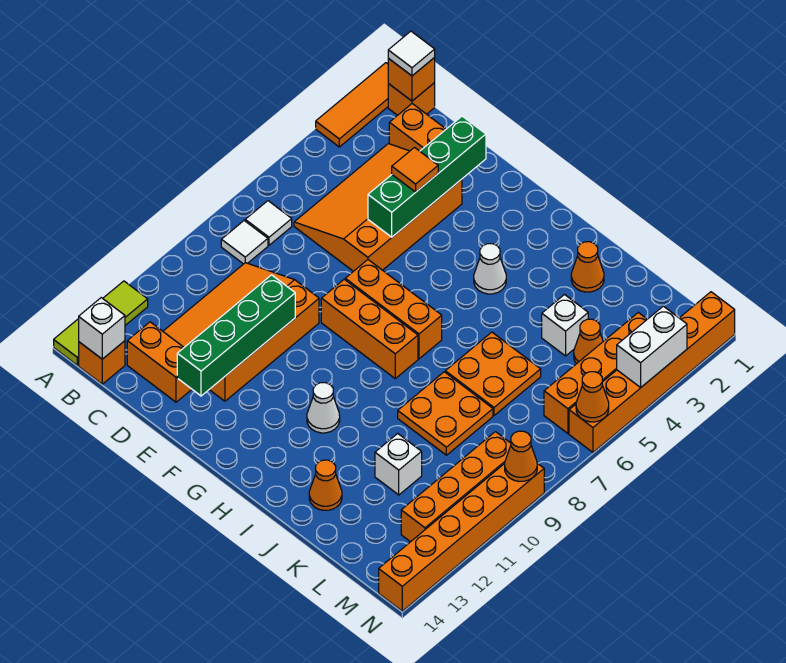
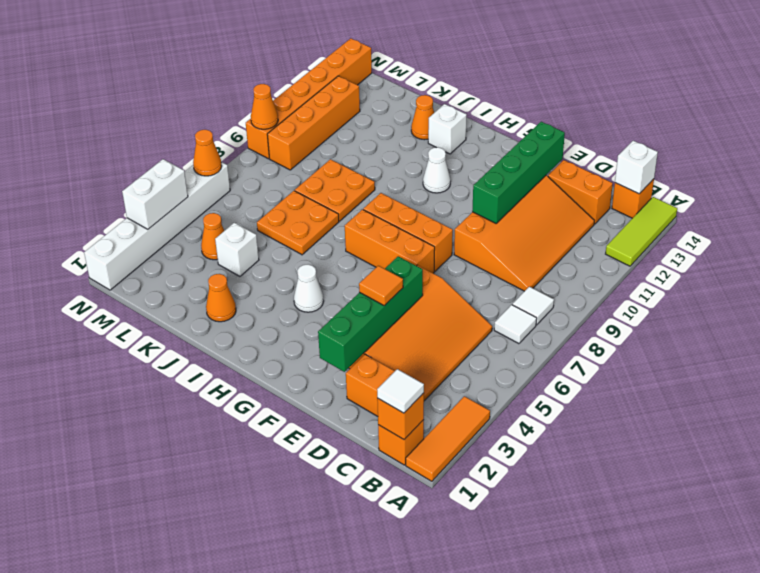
white 1x1 brick [375,434,422,495] -> white 1x1 brick moved to [428,104,467,154]
orange 1x4 brick [544,312,647,433] -> none
orange 1x6 brick [569,292,735,452] -> white 1x6 brick [84,162,230,290]

